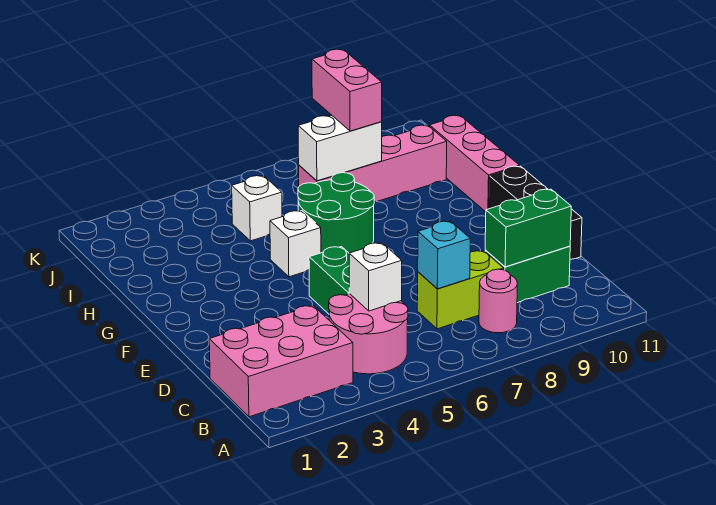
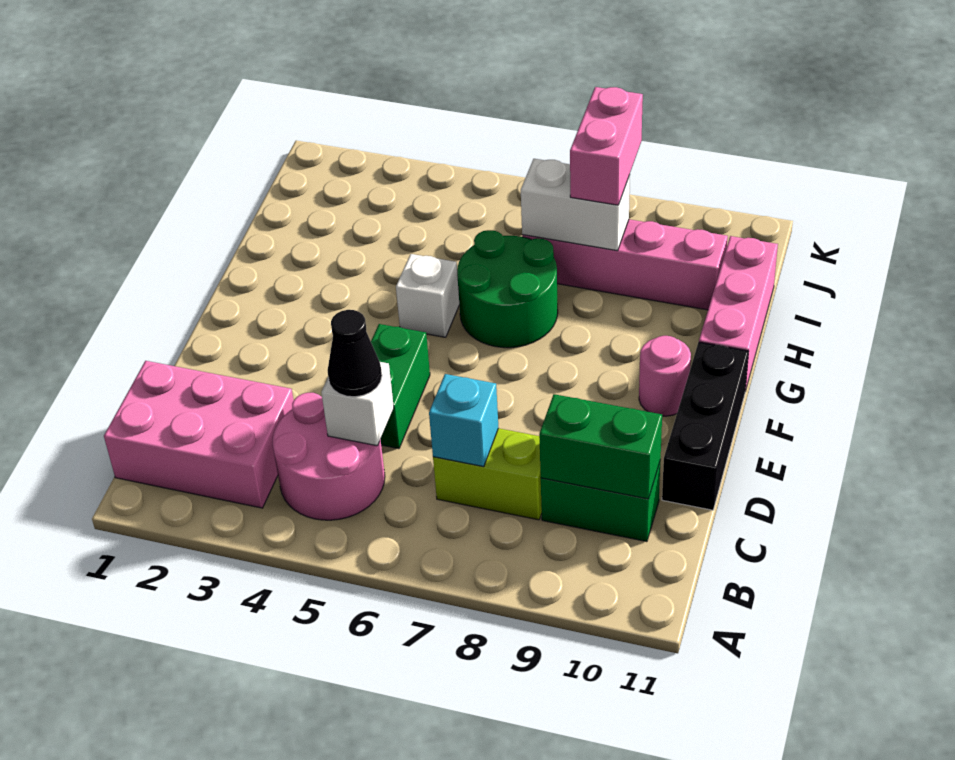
pink 1x1 round brick [479,269,517,333] -> pink 1x1 round brick moved to [639,336,691,416]
none -> black 1x1 cone [328,310,382,397]
white 1x1 brick [232,176,282,241] -> none

